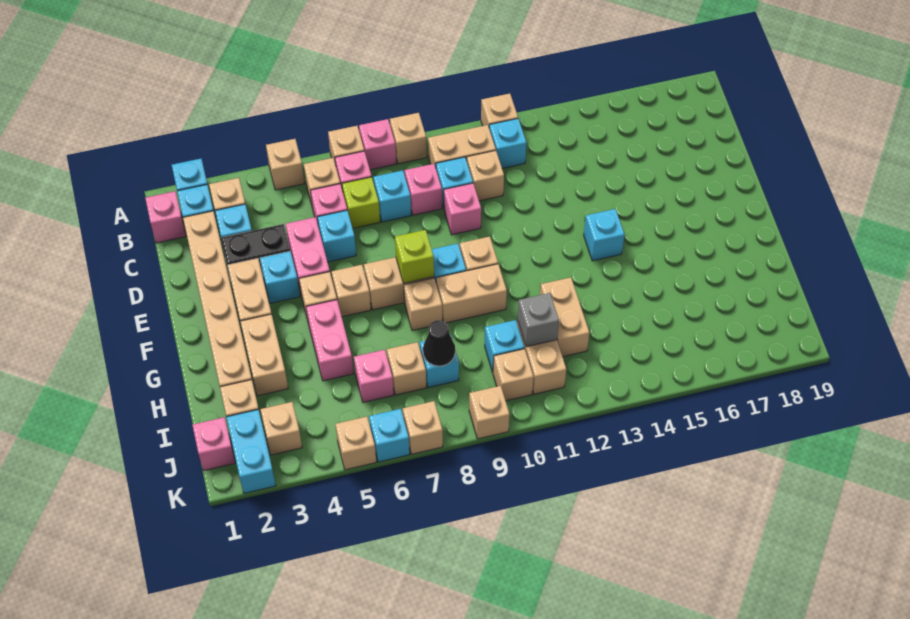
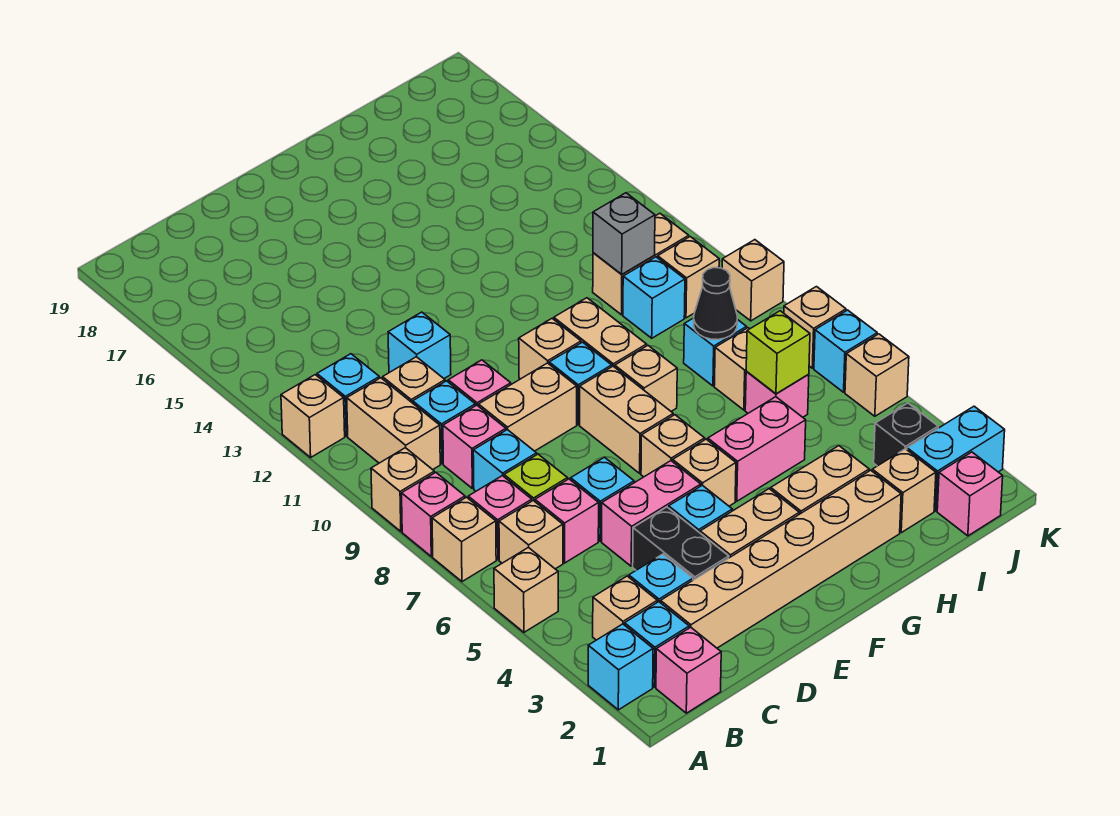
lime 1x1 brick [395,230,434,283] -> lime 1x1 brick moved to [746,311,810,394]
cyan 1x1 brick [584,209,625,261] -> cyan 1x1 brick moved to [388,312,451,378]
tan 1x2 brick [540,277,590,357] -> tan 1x2 brick moved to [479,363,577,451]
tan 1x1 brick [260,402,302,455] -> black 1x1 brick [874,403,938,466]

